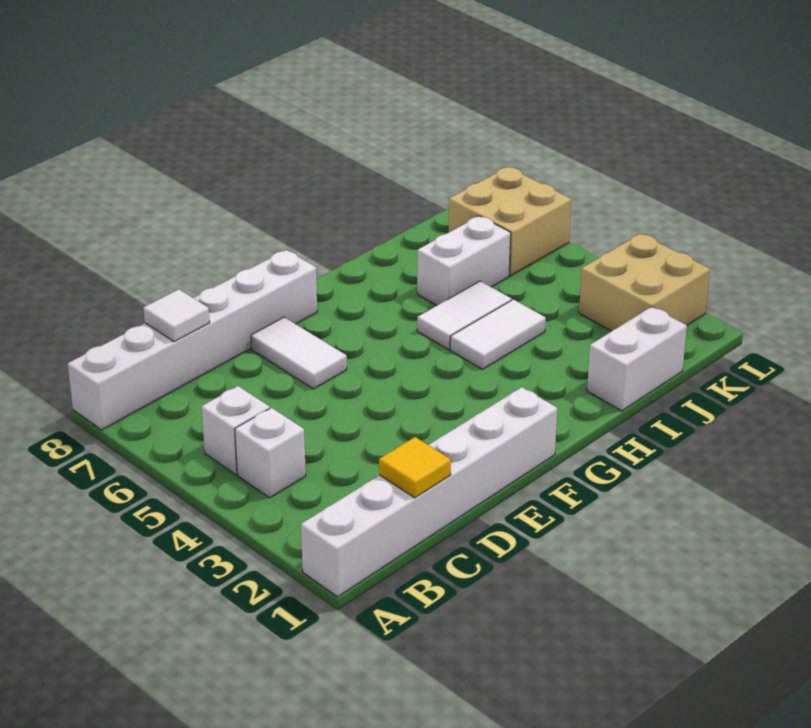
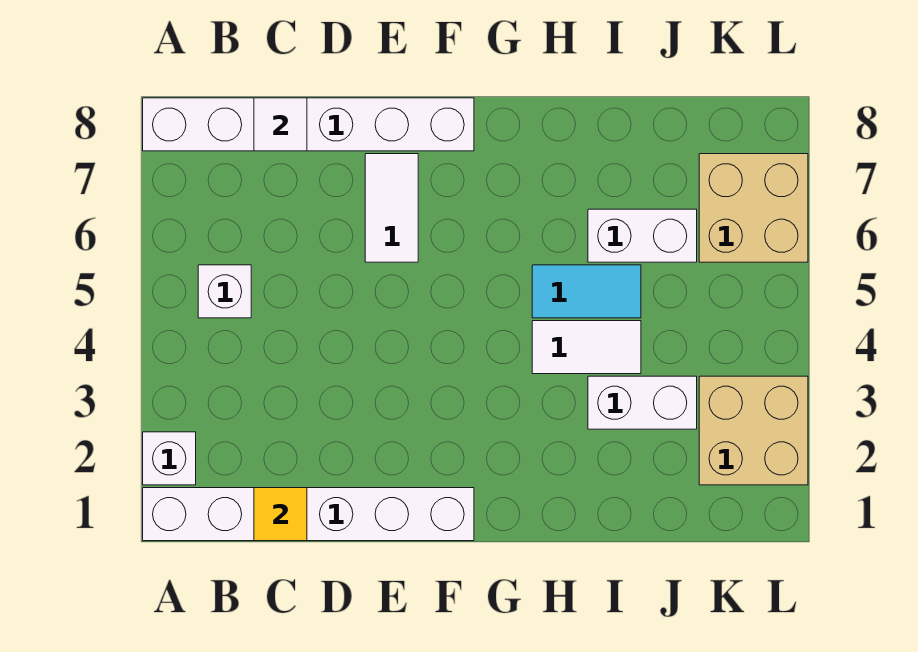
white 1x1 brick [235,408,306,498] -> white 1x1 brick moved to [143,432,196,485]
white 1x2 tile [417,281,512,350] -> cyan 1x2 tile [532,265,641,318]
white 1x2 brick [587,307,687,411] -> white 1x2 brick moved to [588,376,697,429]

